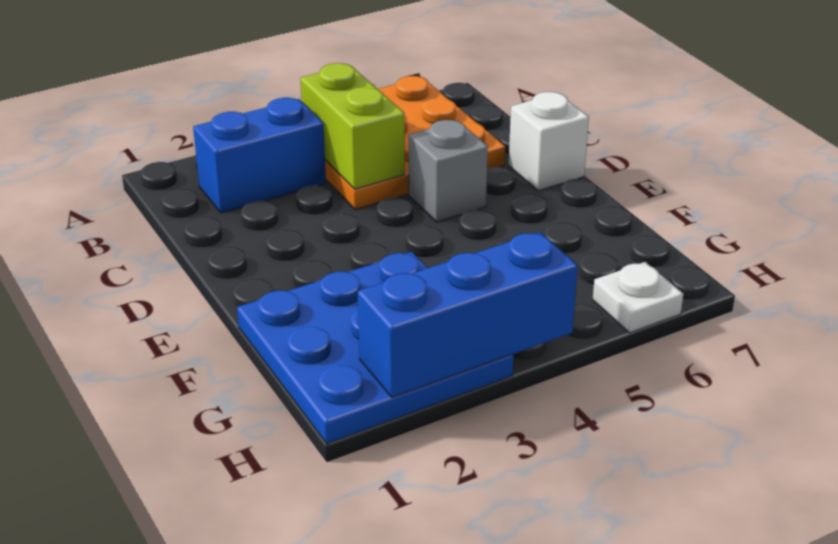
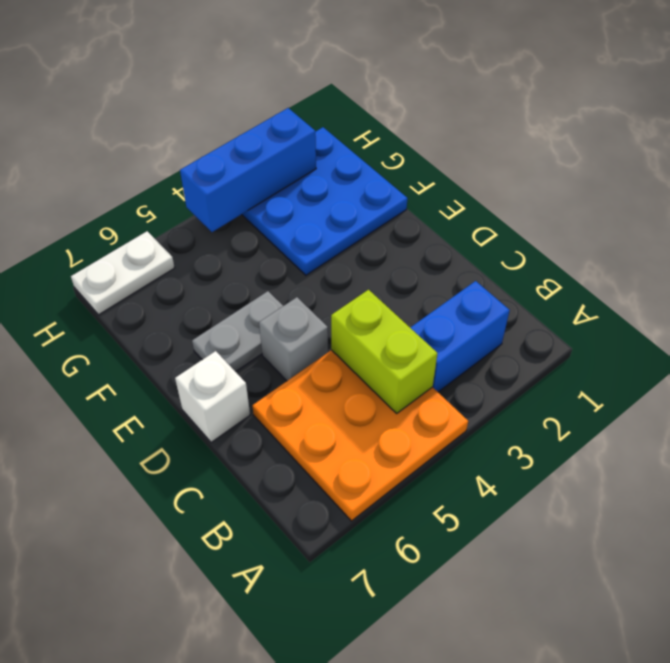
none -> grey 1x2 plate [192,291,283,372]
white 1x1 plate [593,262,683,333] -> white 1x2 plate [71,231,175,315]

